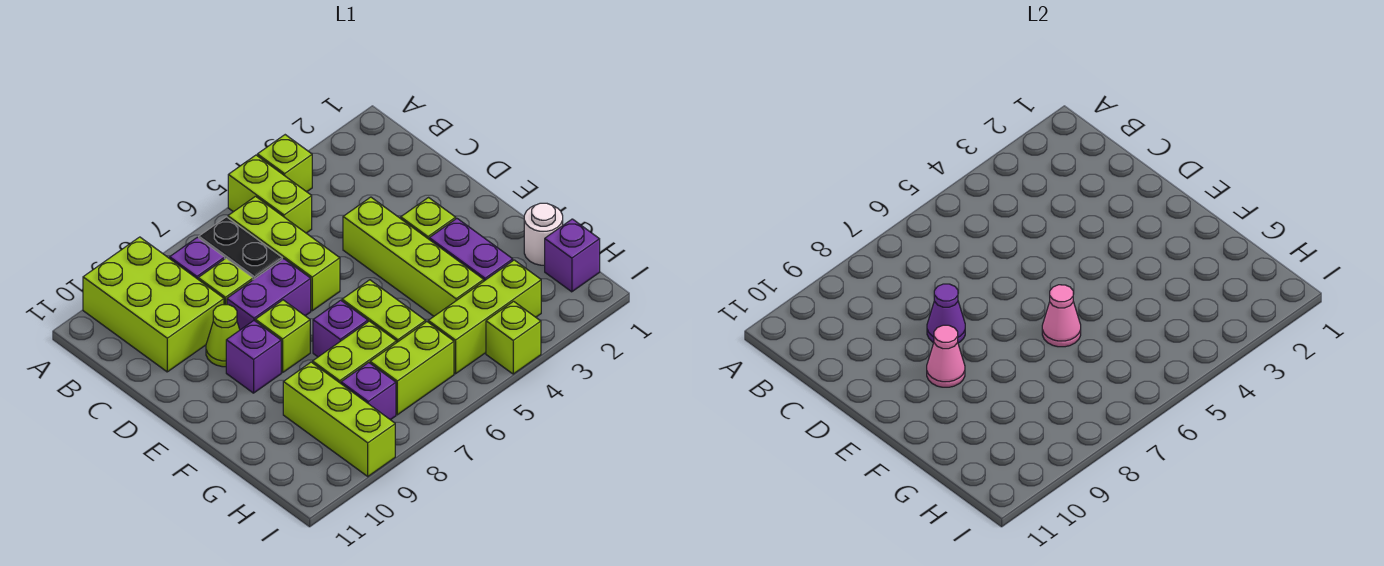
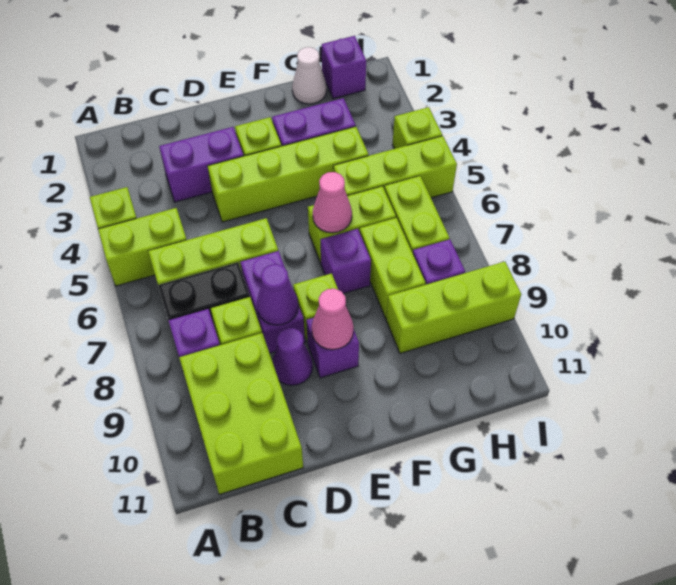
lime 2x3 brick [83,237,224,372] -> lime 2x3 brick turned to [179,333,303,495]
none -> purple 1x2 brick [159,127,244,202]
lime 1x1 cone [206,305,240,367] -> purple 1x1 cone [272,328,313,385]
white 1x1 round brick [524,203,563,265] -> white 1x1 cone [292,47,327,104]
lime 1x3 brick [428,260,541,374] -> lime 1x3 brick turned to [333,136,457,198]

